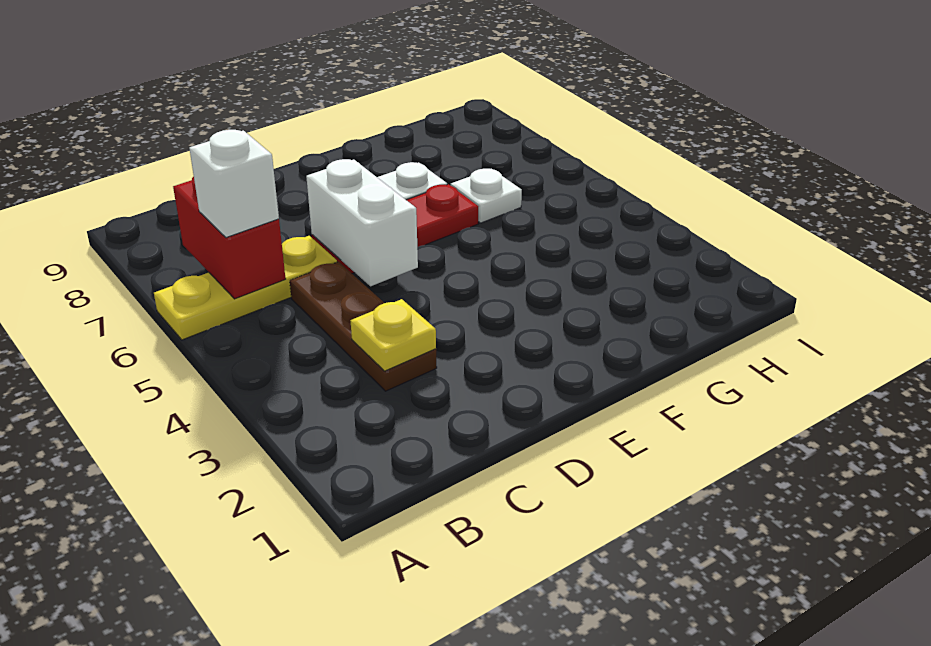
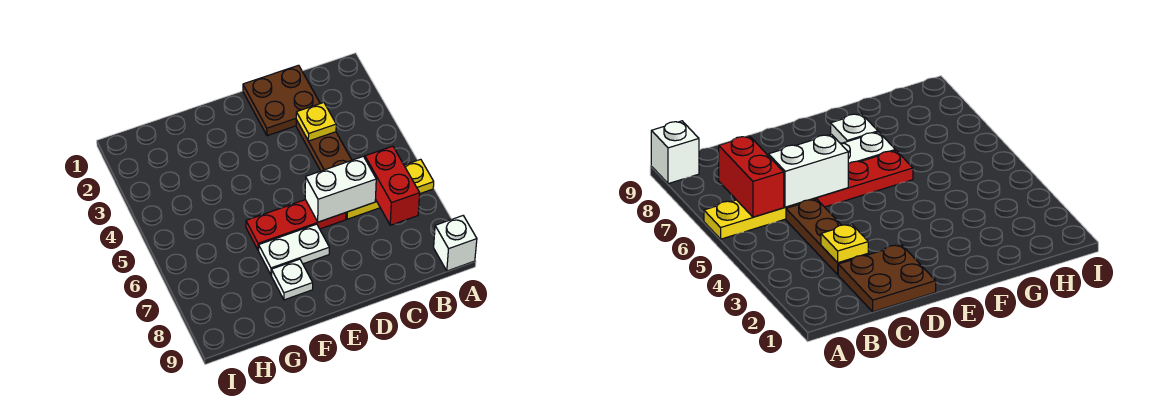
white 1x1 brick [189,130,279,238] -> white 1x1 brick moved to [434,216,477,271]
none -> brown 2x2 plate [243,65,320,136]
white 1x2 brick [306,159,418,286] -> white 1x2 brick turned to [305,156,376,222]
white 1x1 plate [451,169,522,223] -> white 1x1 plate moved to [272,259,313,300]

